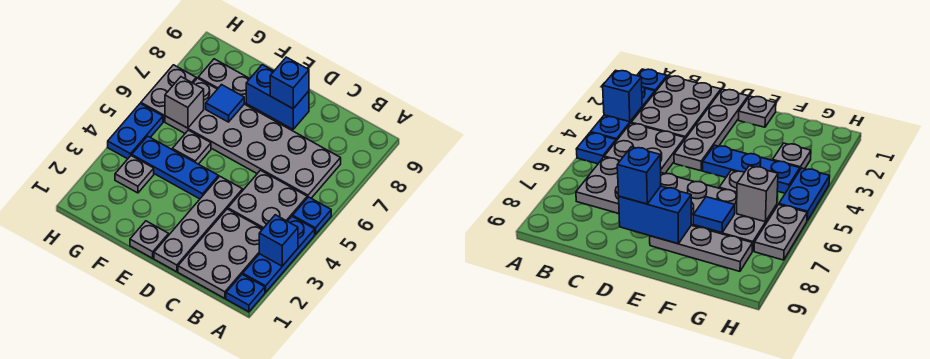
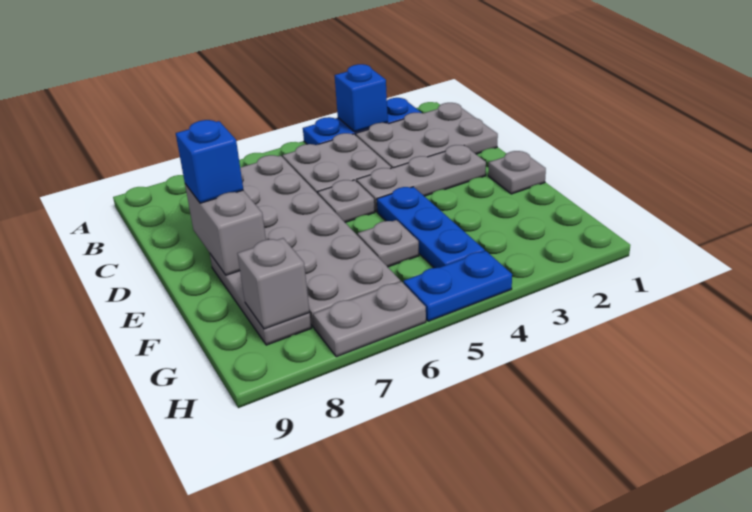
blue 1x1 plate [226,274,265,312] -> none
blue 1x1 plate [293,197,331,235] -> none
grey 1x4 plate [154,176,243,272] -> grey 1x3 plate [357,145,486,212]
blue 1x2 brick [246,65,309,129] -> grey 1x2 brick [185,184,266,275]
blue 1x1 tile [206,85,244,122] -> none
grey 1x1 plate [115,156,154,193] -> grey 1x1 plate moved to [318,180,375,222]
grey 1x1 brick [165,77,204,128] -> grey 1x1 brick moved to [237,238,310,329]

